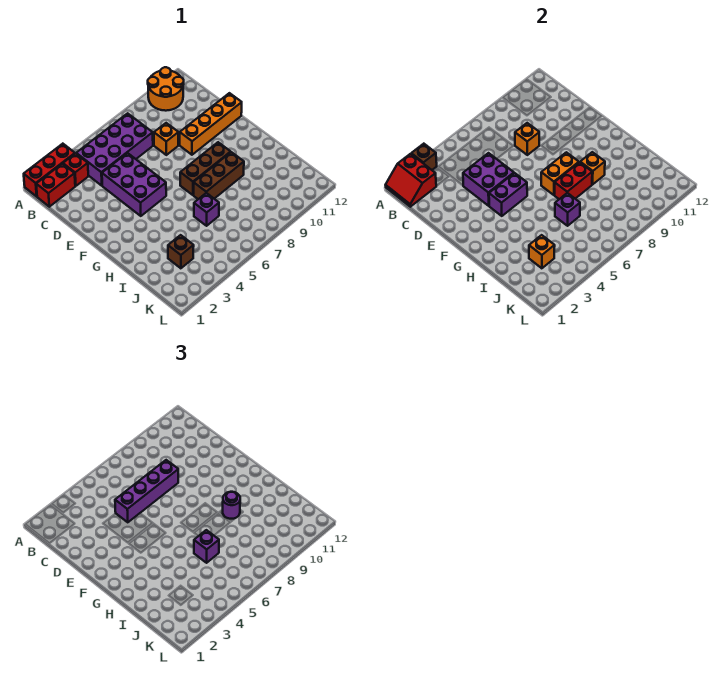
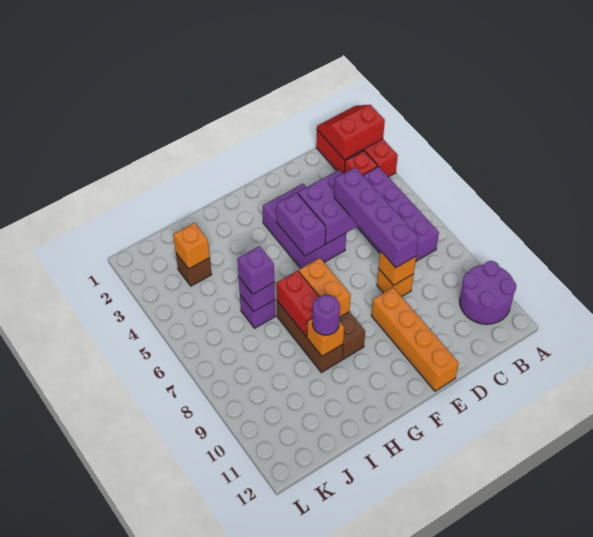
brown 1x1 brick [411,144,437,170] -> none
orange 2x2 round brick [148,67,184,111] -> purple 2x2 round brick [460,261,516,324]
purple 2x3 brick [102,153,166,216] -> purple 2x3 brick turned to [263,184,346,268]

